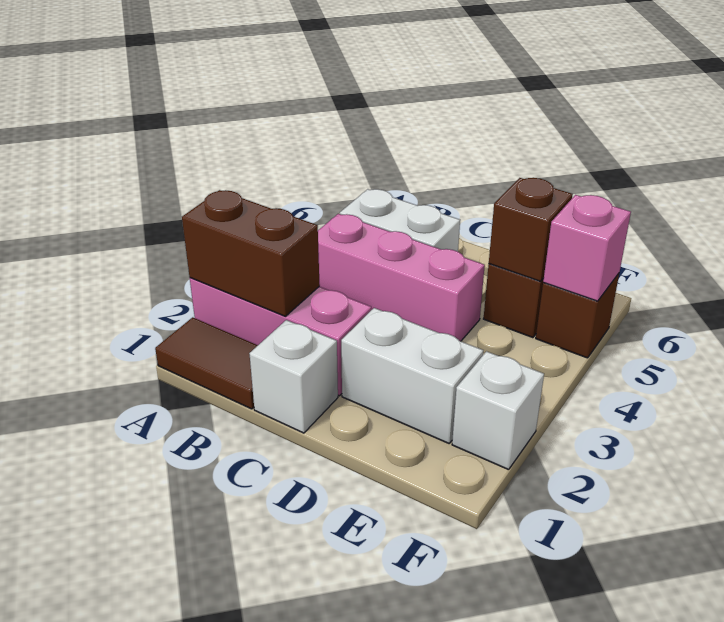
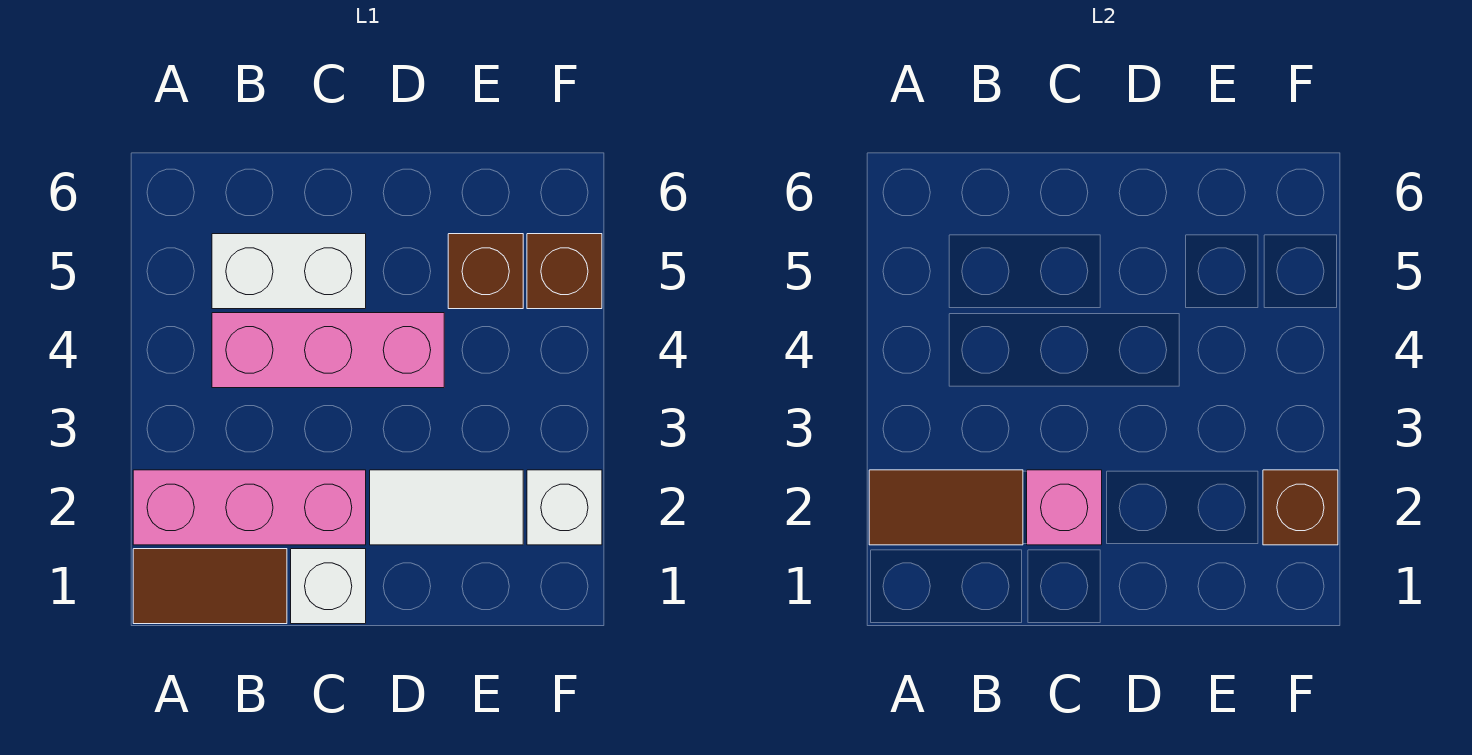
brown 1x2 brick [182,190,320,316] -> brown 1x2 tile [869,470,1023,545]
white 1x2 brick [341,308,483,443] -> white 1x2 tile [370,470,523,545]
brown 1x1 brick [489,178,573,281] -> brown 1x1 brick moved to [1263,470,1338,545]
pink 1x1 brick [543,195,631,301] -> pink 1x1 brick moved to [1027,470,1102,545]

